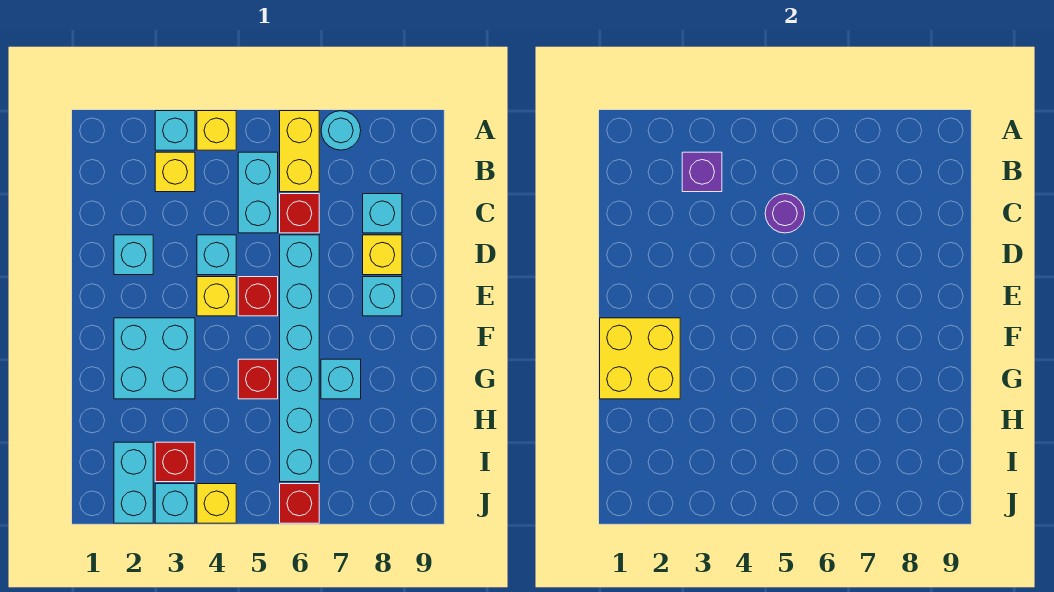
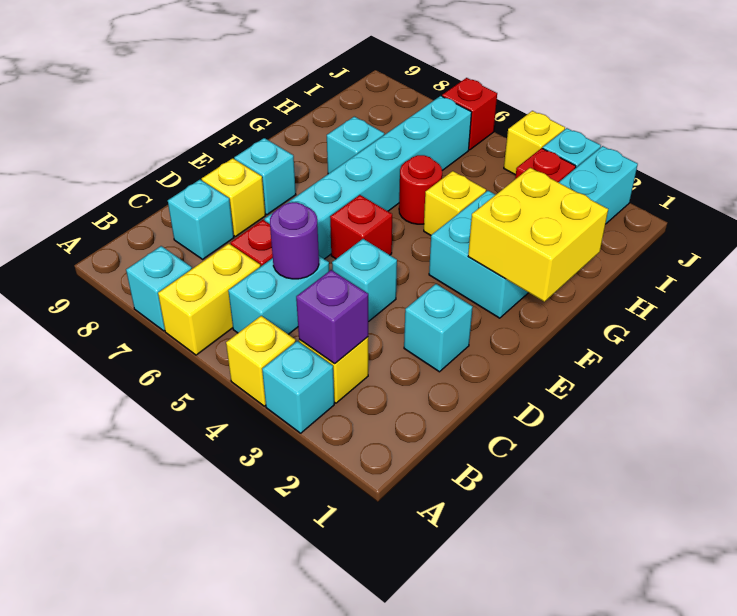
cyan 1x1 round brick [321,111,361,150] -> cyan 1x1 brick [126,246,192,331]
yellow 1x1 brick [197,277,236,316] -> yellow 1x1 brick moved to [424,171,486,235]
red 1x1 brick [238,359,278,399] -> red 1x1 round brick [399,155,442,224]

